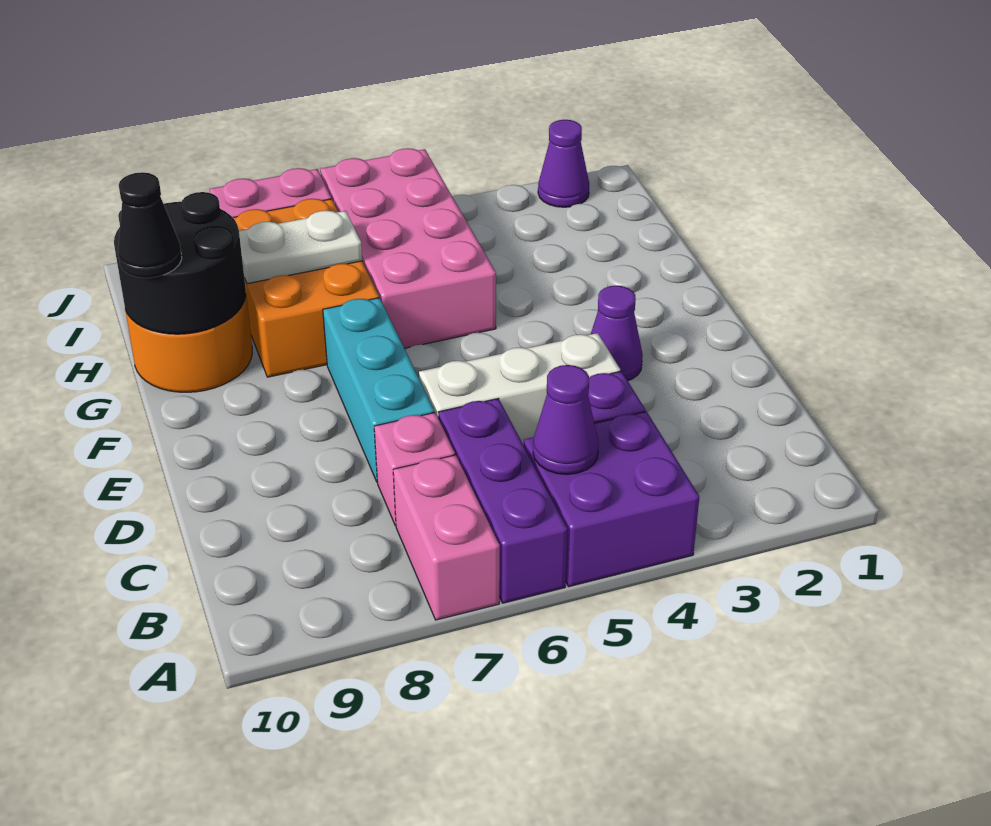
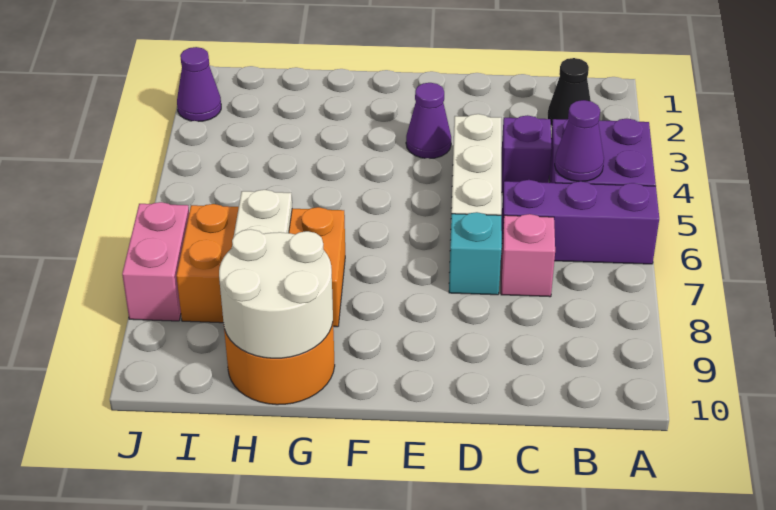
pink 1x2 brick [393,455,500,620] -> none
cyan 1x3 brick [323,298,435,481] -> cyan 1x1 brick [449,212,502,295]
pink 2x4 brick [320,148,496,348] -> none
black 2x2 round brick [114,192,246,334] -> white 2x2 round brick [219,229,333,358]
black 1x1 cone [118,172,182,278] -> black 1x1 cone moved to [547,58,591,126]

